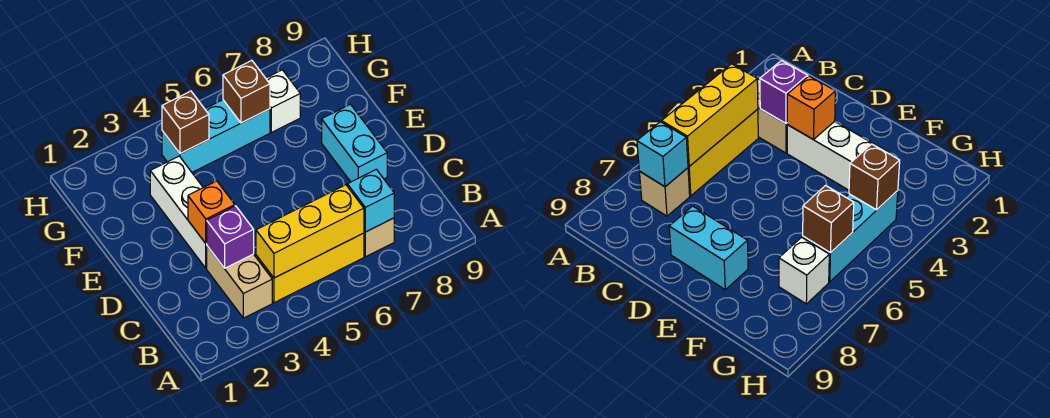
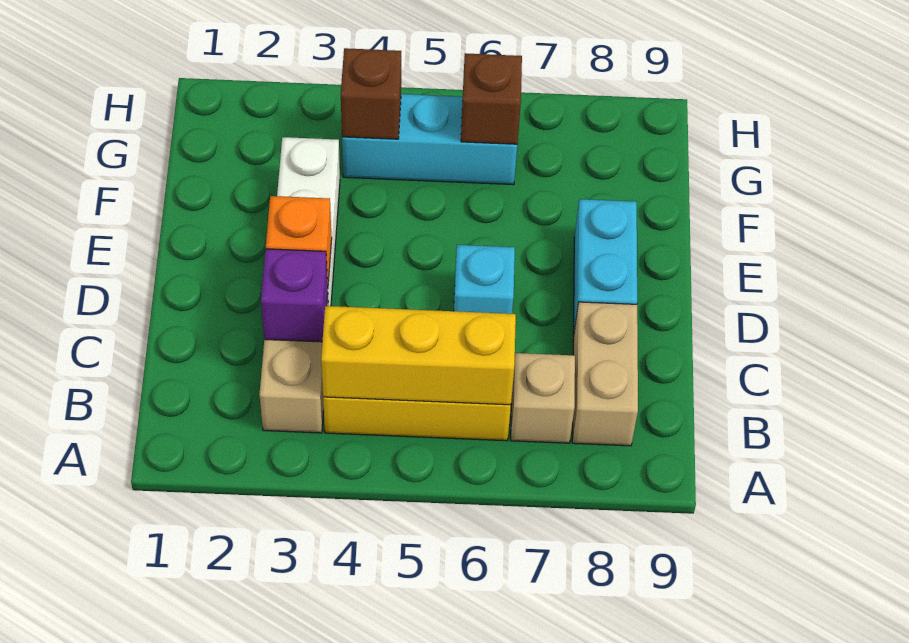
cyan 1x1 brick [347,169,394,232] -> cyan 1x1 brick moved to [454,245,515,314]
none -> tan 1x2 brick [572,302,638,446]
white 1x1 brick [266,70,300,132] -> none

